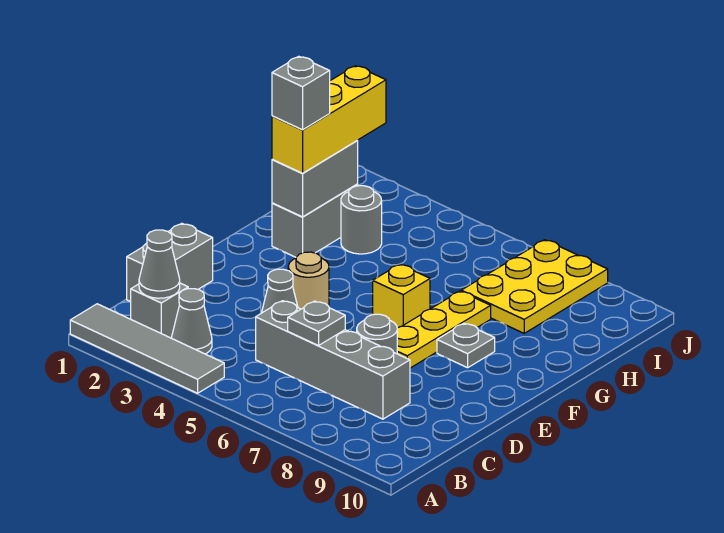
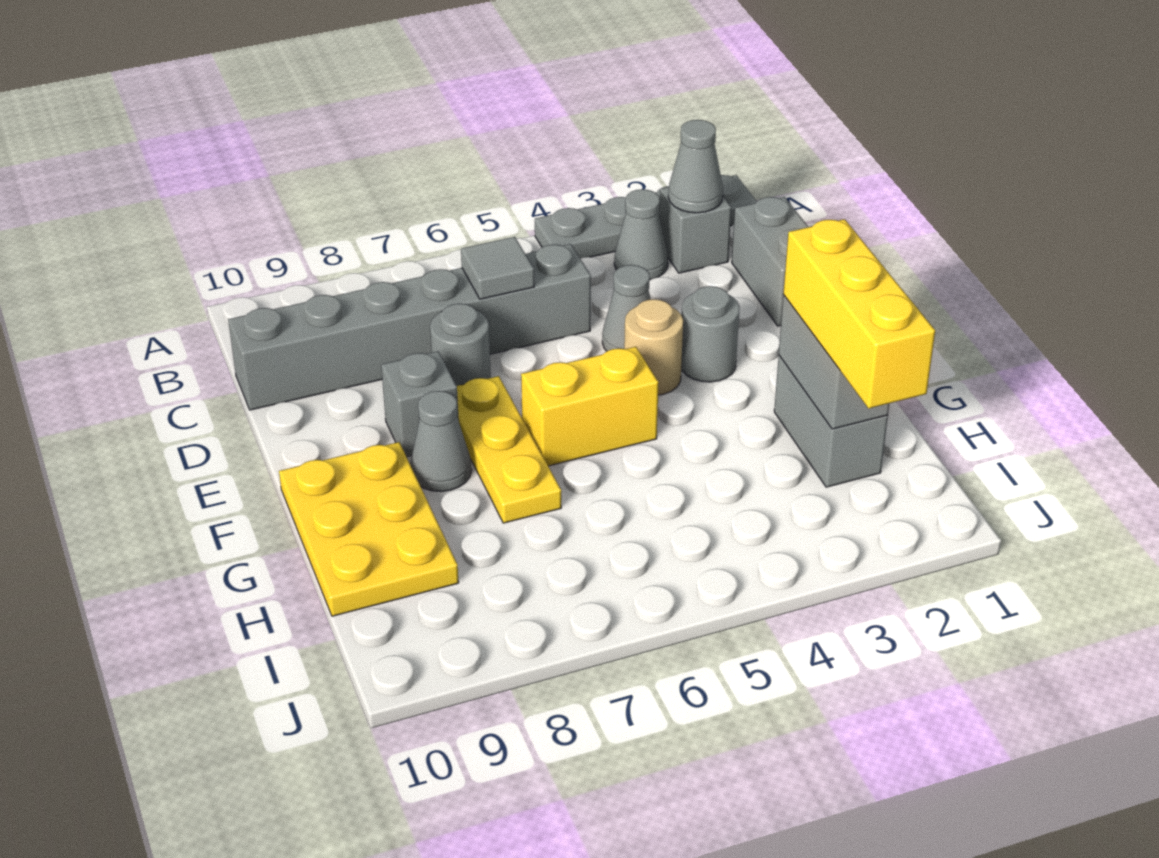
grey 1x4 tile [70,304,224,393] -> grey 1x4 plate [535,175,757,258]
grey 1x4 brick [256,301,410,419] -> grey 1x6 brick [228,244,591,410]
grey 1x1 plate [288,301,345,346] -> grey 1x1 tile [461,237,534,299]
yellow 1x1 brick [373,264,430,328] -> yellow 1x2 brick [521,347,659,466]
grey 1x1 plate [437,323,495,368] -> grey 1x1 cone [411,391,472,492]
grey 1x1 brick [272,56,330,130] -> grey 1x1 brick moved to [381,351,459,457]
grey 1x1 round brick [341,186,382,254] -> grey 1x1 round brick moved to [681,286,740,382]
yellow 2x3 plate [461,240,608,333] -> yellow 2x3 plate moved to [279,442,459,616]

